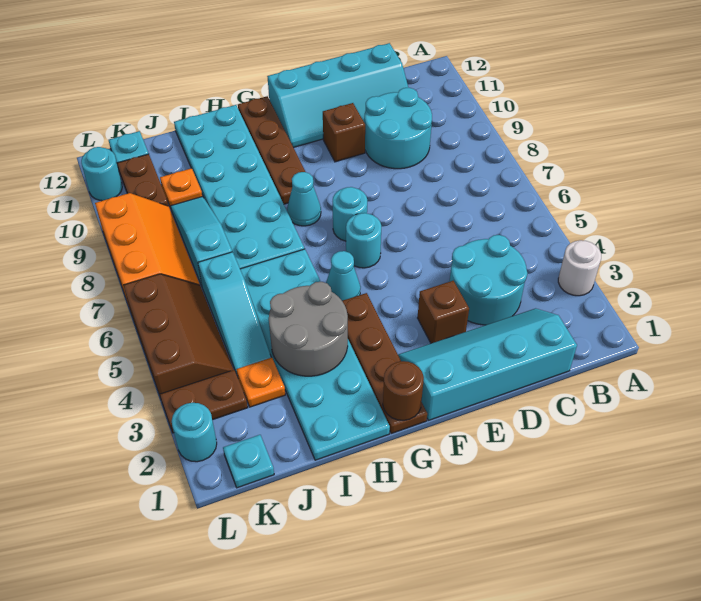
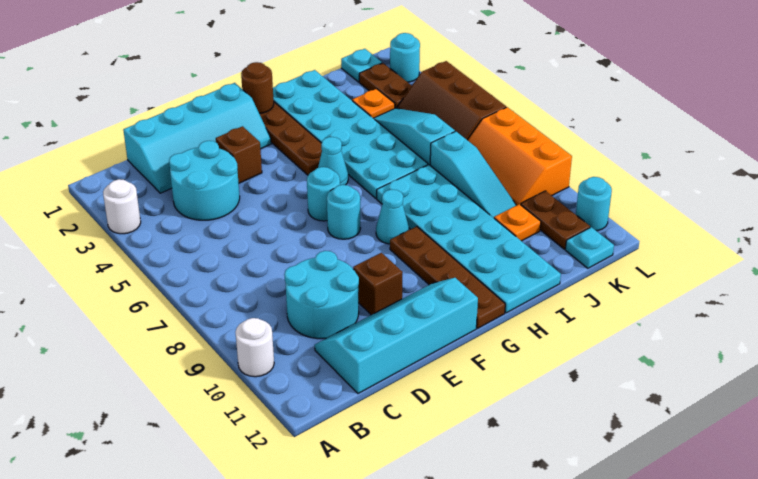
none -> white 1x1 round brick [236,318,274,377]
grey 2x2 round brick [269,282,348,376] -> none
brown 1x2 plate [160,370,248,433] -> brown 1x2 plate turned to [359,63,412,108]

